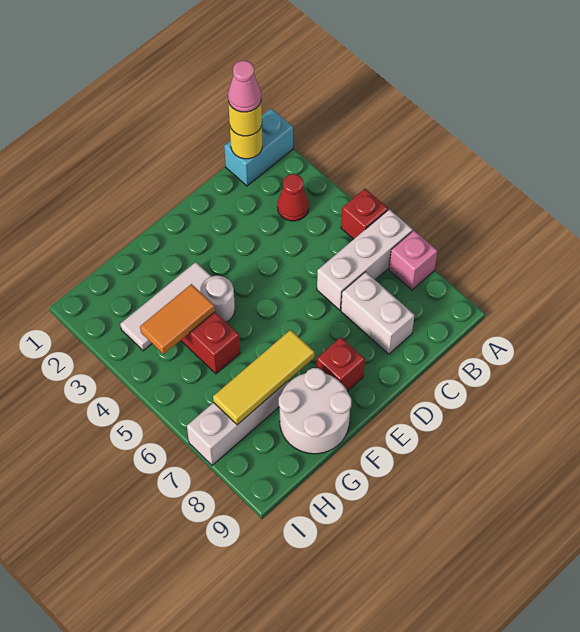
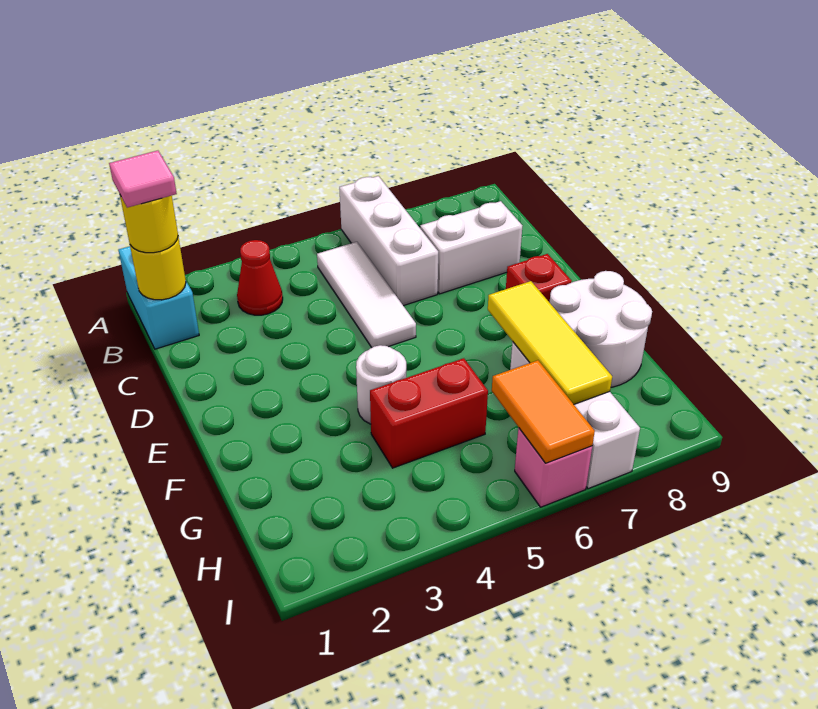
red 1x1 brick [341,189,388,239] -> none
pink 1x1 brick [389,230,437,290] -> pink 1x1 brick moved to [515,428,592,507]
pink 1x1 cone [228,61,261,112] -> pink 1x1 tile [109,151,177,208]
white 1x3 tile [120,262,212,351] -> white 1x3 tile moved to [317,242,416,348]
orange 1x2 tile [140,284,215,354] -> orange 1x2 tile moved to [492,360,595,463]

